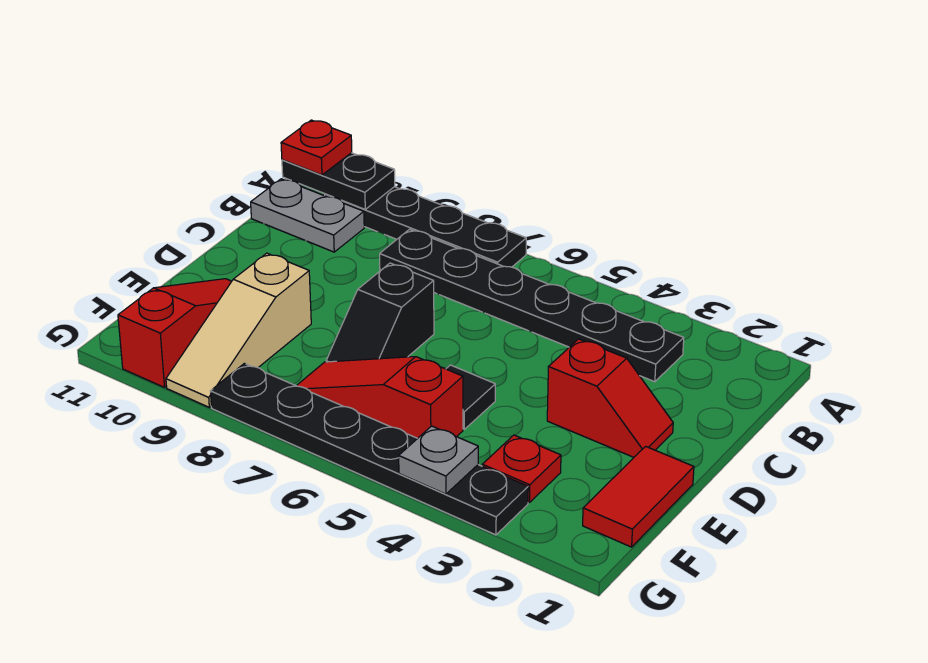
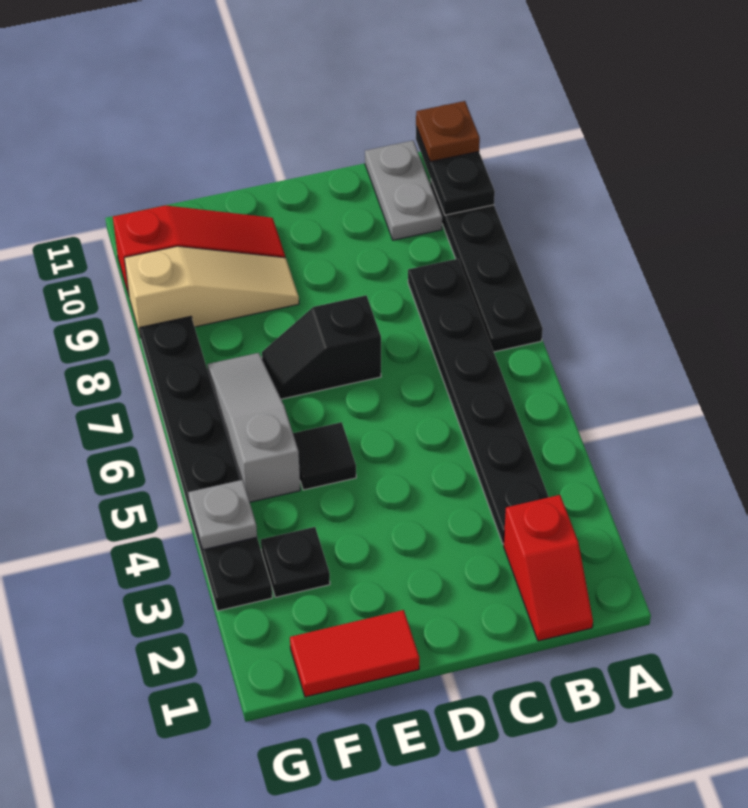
red 1x1 plate [281,120,352,175] -> brown 1x1 plate [416,101,480,162]
red 1x2 slope [547,339,673,457] -> red 1x2 slope moved to [504,495,593,641]
tan 1x3 slope [166,253,311,407] -> tan 1x3 slope turned to [124,246,299,338]
red 1x1 plate [482,435,561,503] -> black 1x1 plate [261,527,330,597]
red 1x3 slope [297,357,463,438] -> grey 1x3 slope [207,353,300,502]

